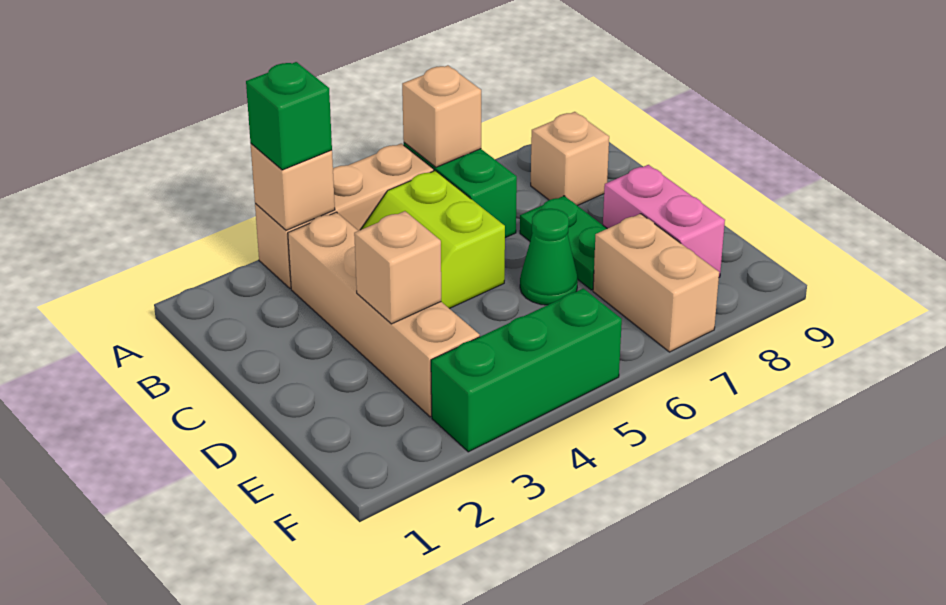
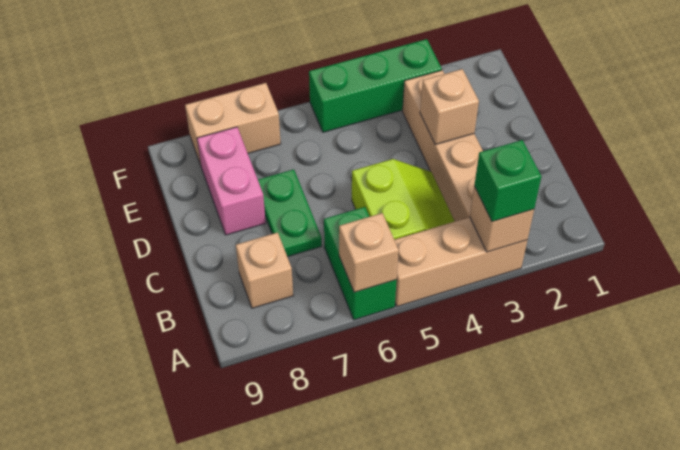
green 1x1 cone [520,209,578,305] -> none
tan 1x2 brick [593,214,719,352] -> tan 1x2 brick turned to [185,83,281,165]

